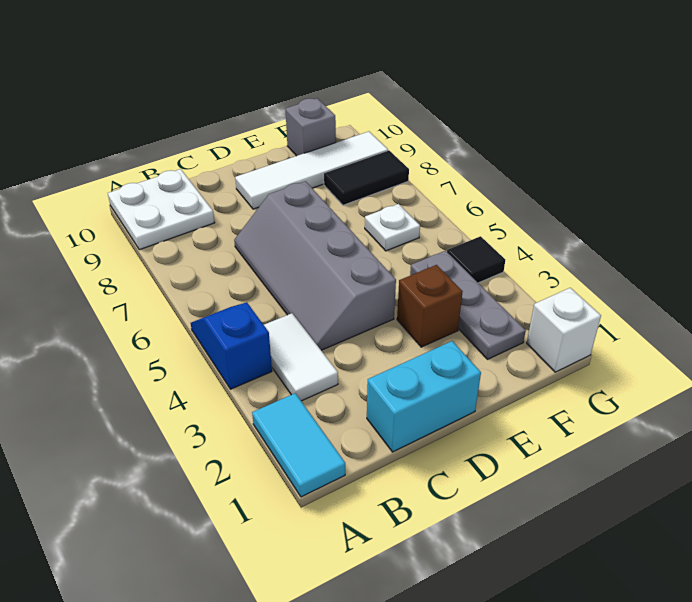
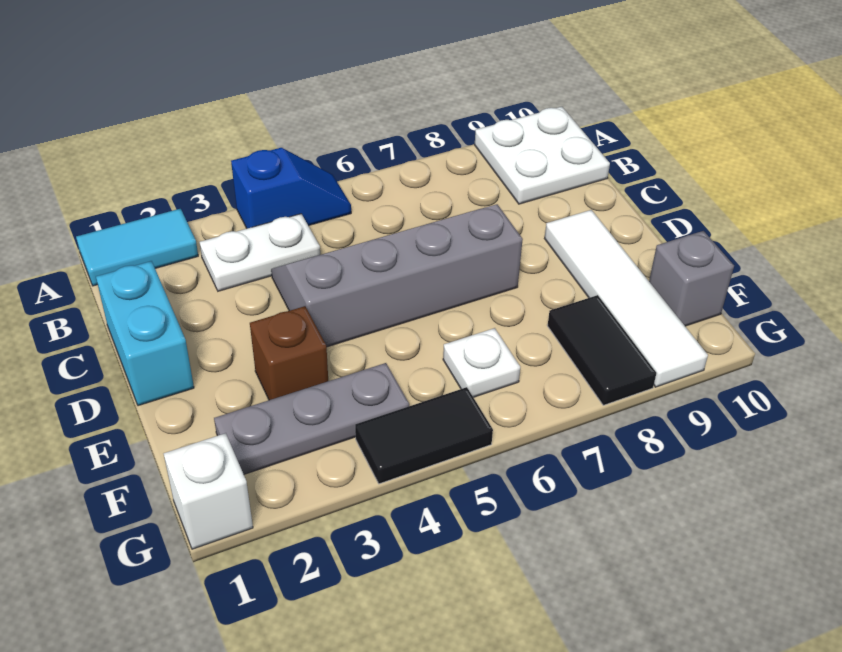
white 1x2 tile [264,313,338,401] -> white 1x2 plate [200,214,320,291]
black 1x1 tile [447,236,505,283] -> black 1x2 tile [355,387,493,484]

